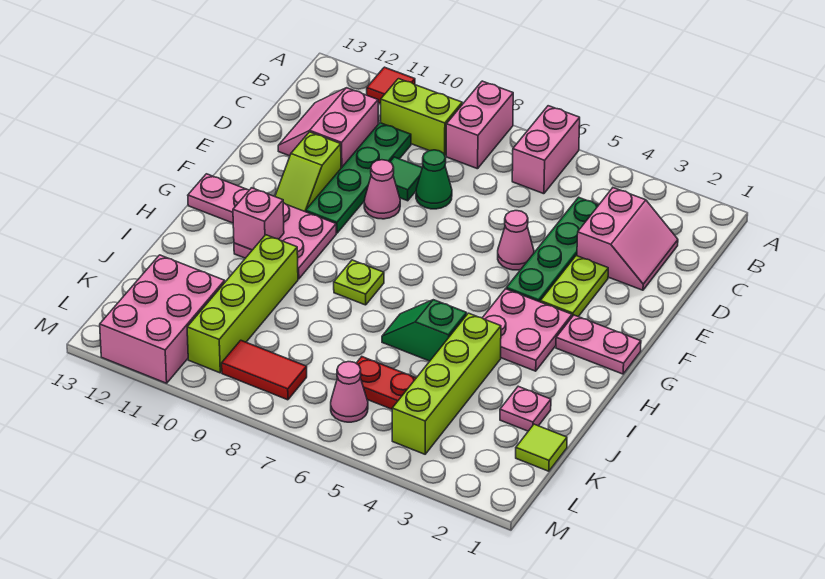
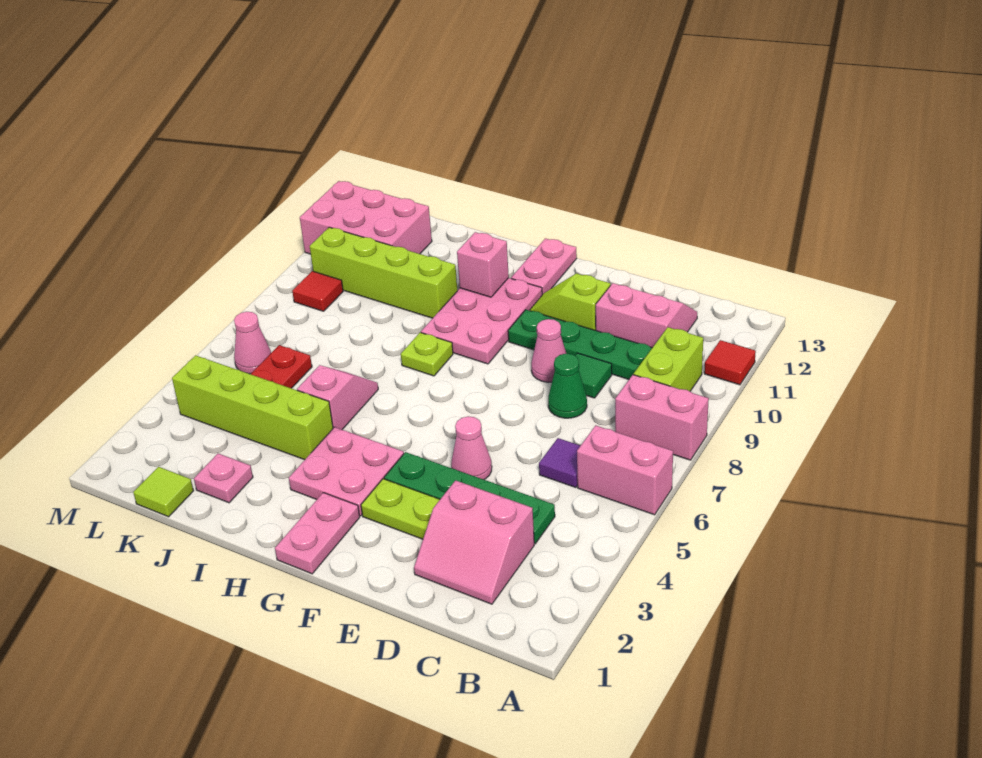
none -> purple 1x1 tile [539,438,580,488]
pink 2x2 plate [234,203,336,279] -> pink 2x3 plate [421,278,542,364]
green 1x2 slope [382,300,467,361] -> pink 1x2 slope [297,365,378,429]
red 1x2 tile [222,340,307,400] -> red 1x1 tile [292,271,343,311]

